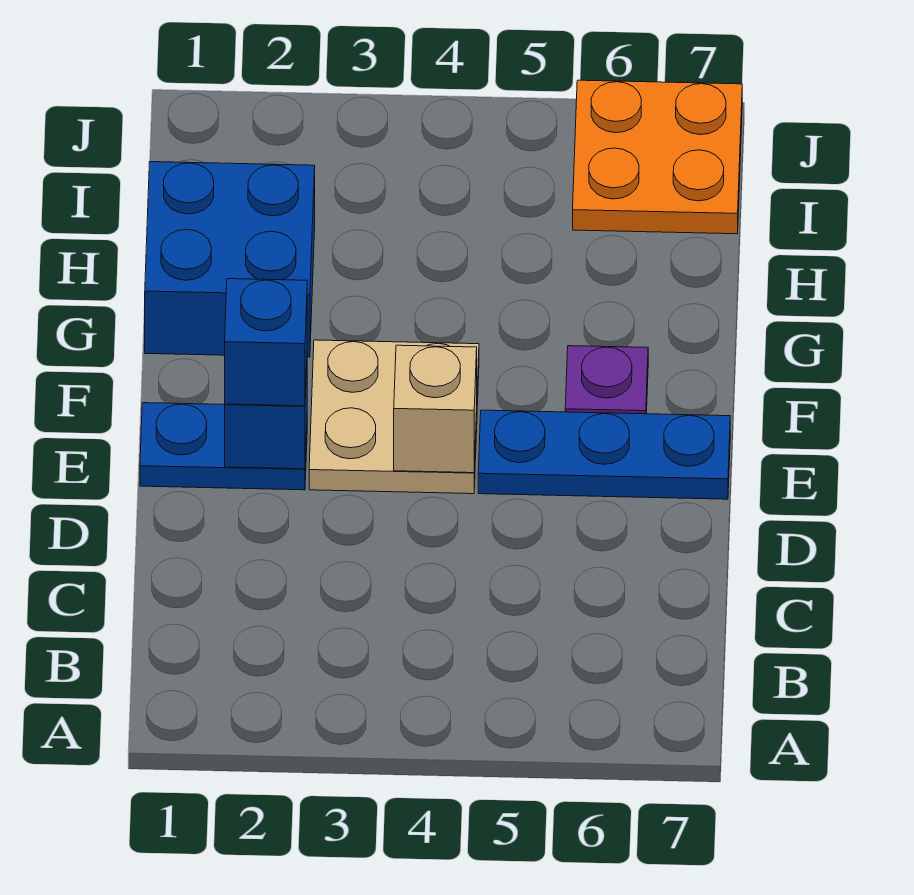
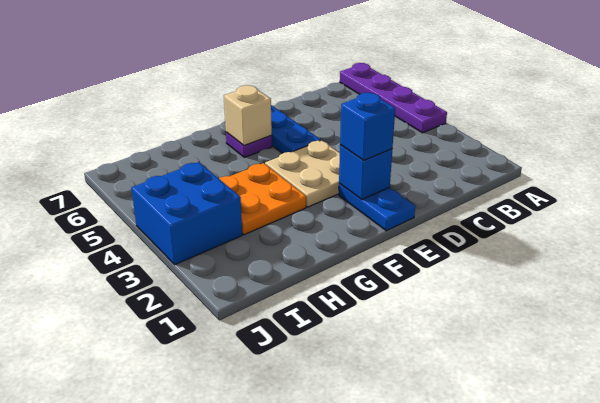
none -> purple 1x4 plate [340,63,447,133]
tan 1x1 brick [394,345,477,473] -> tan 1x1 brick moved to [224,85,272,145]
blue 2x2 brick [145,162,315,357] -> blue 2x2 brick moved to [131,162,242,265]
orange 2x2 plate [573,80,742,234] -> orange 2x2 plate moved to [219,163,306,235]

